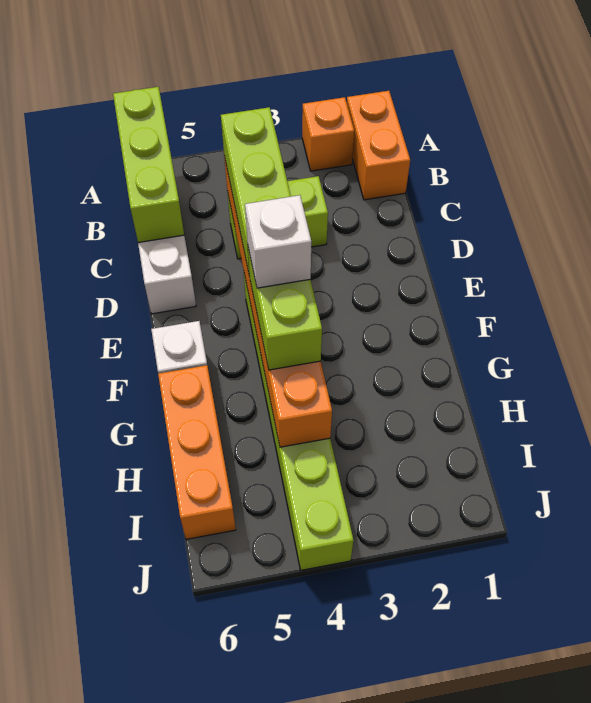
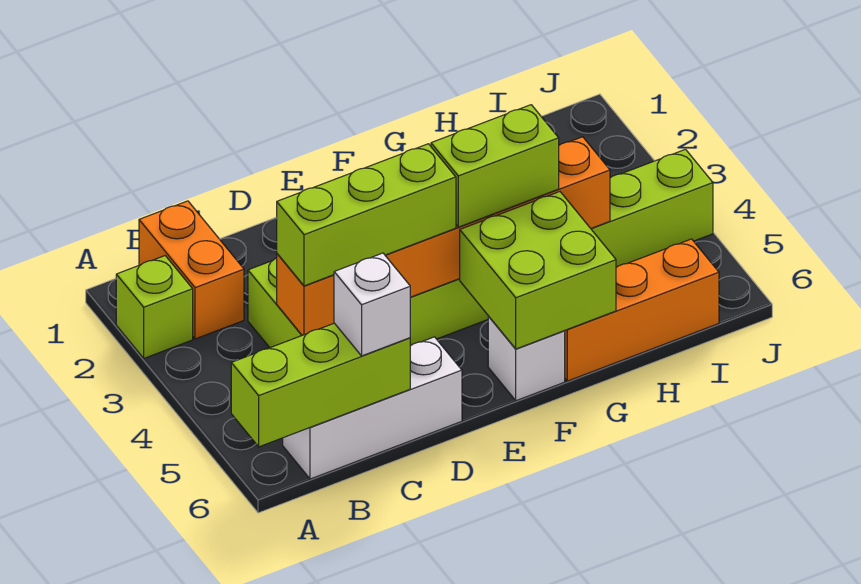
orange 1x2 brick [347,91,410,200] -> orange 1x2 brick turned to [139,201,244,339]
orange 1x1 brick [302,97,354,171] -> lime 1x1 brick [116,256,193,358]
white 1x1 brick [245,195,311,288] -> white 1x1 brick moved to [334,253,410,356]
none -> lime 2x2 brick [460,192,616,349]

